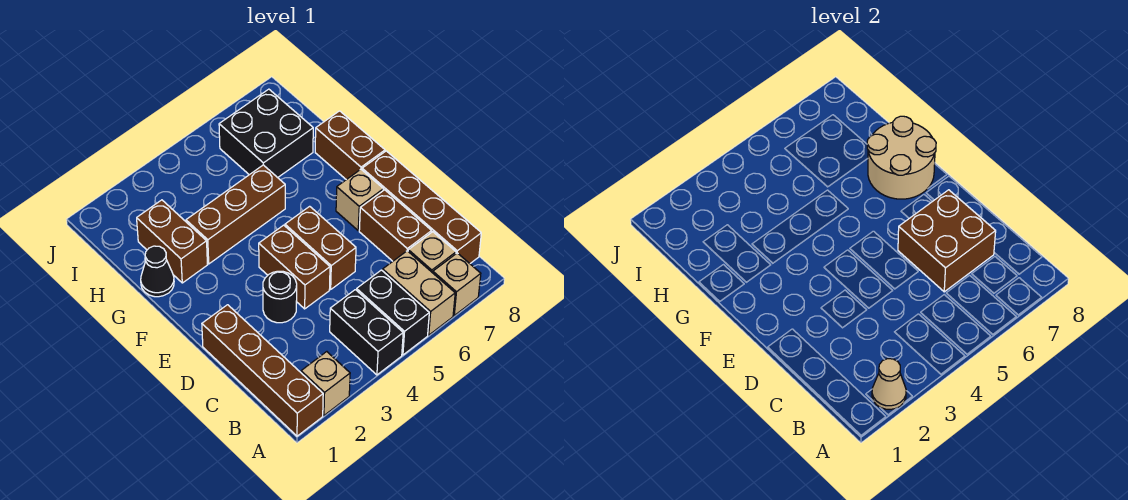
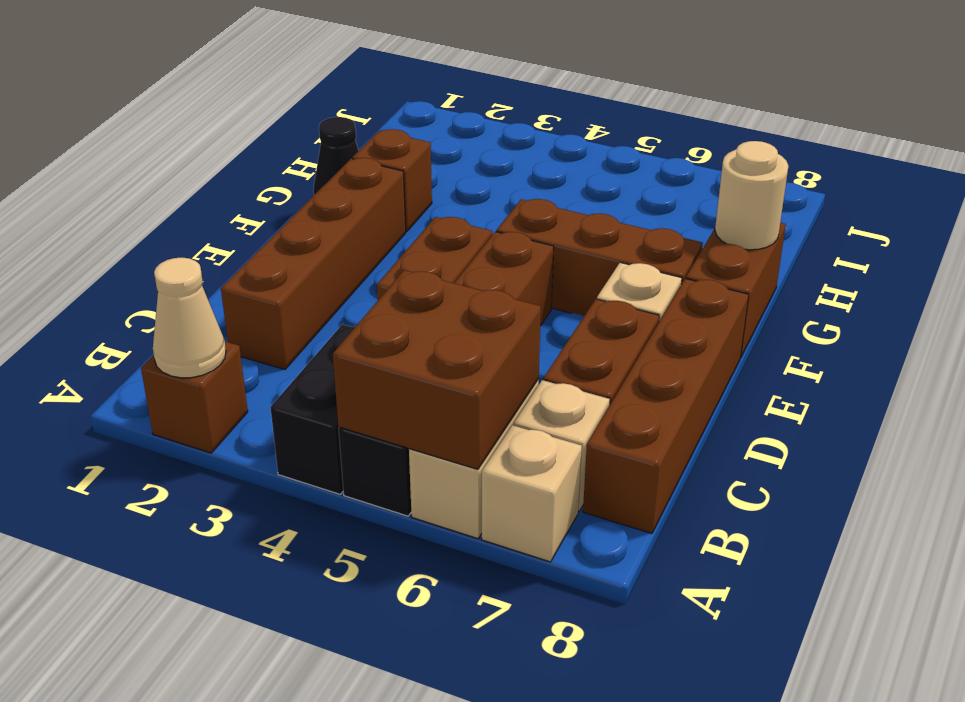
brown 1x4 brick [202,305,323,436] -> brown 1x4 brick moved to [221,158,406,369]
tan 1x1 brick [301,352,350,415] -> brown 1x1 brick [141,342,248,453]
brown 2x2 brick [898,190,996,292] -> brown 2x2 brick moved to [333,270,541,469]
black 1x1 round brick [263,271,297,323] -> none
tan 2x2 round brick [867,116,936,199] -> tan 1x1 round brick [715,141,788,250]
brown 1x2 brick [137,200,207,283] -> brown 1x1 brick [352,129,432,231]
brown 1x3 brick [186,165,285,264] -> brown 1x3 brick moved to [496,199,703,316]
black 2x2 brick [219,89,313,178] -> none

